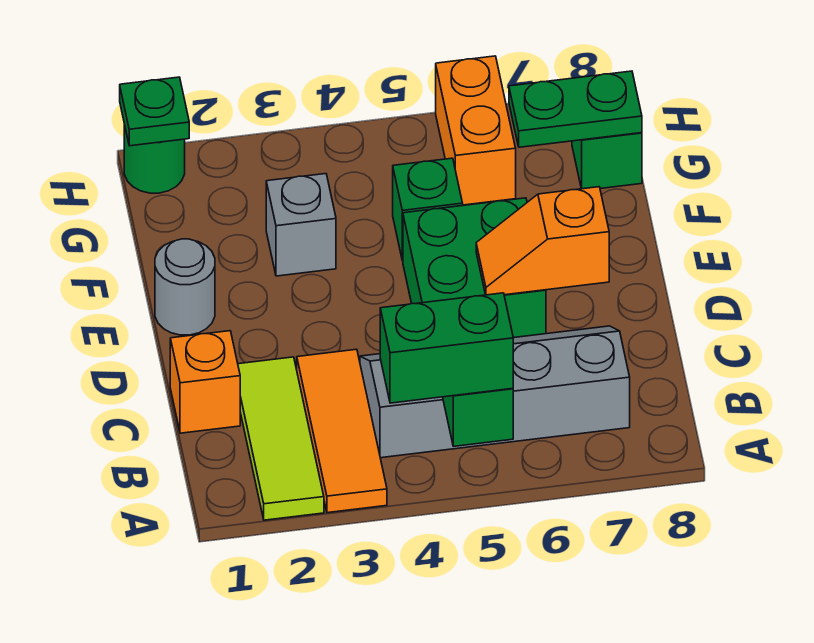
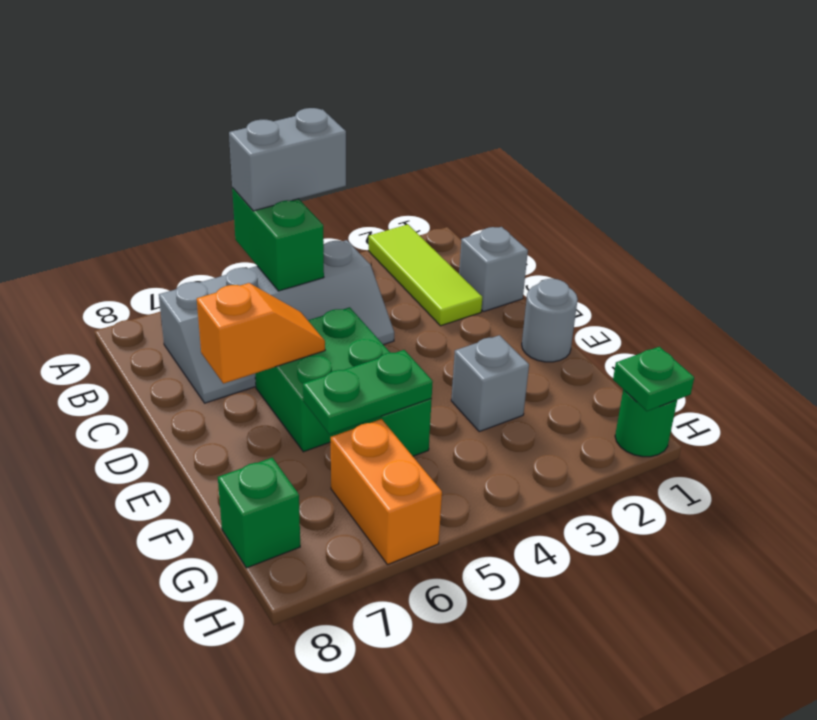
orange 1x3 tile [297,349,387,513] -> none
green 1x2 brick [380,293,513,403] -> grey 1x2 brick [229,108,346,211]
orange 1x1 brick [170,331,240,433] -> grey 1x1 brick [459,227,528,312]
green 1x2 plate [509,71,642,147] -> green 1x2 plate moved to [303,350,433,434]

